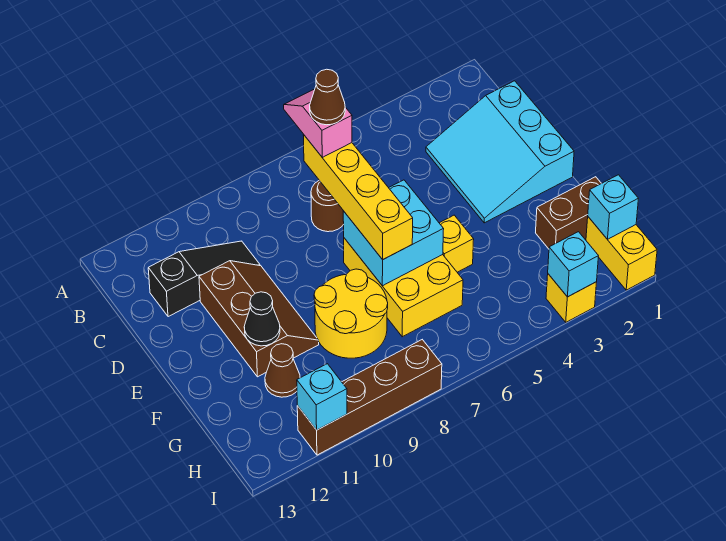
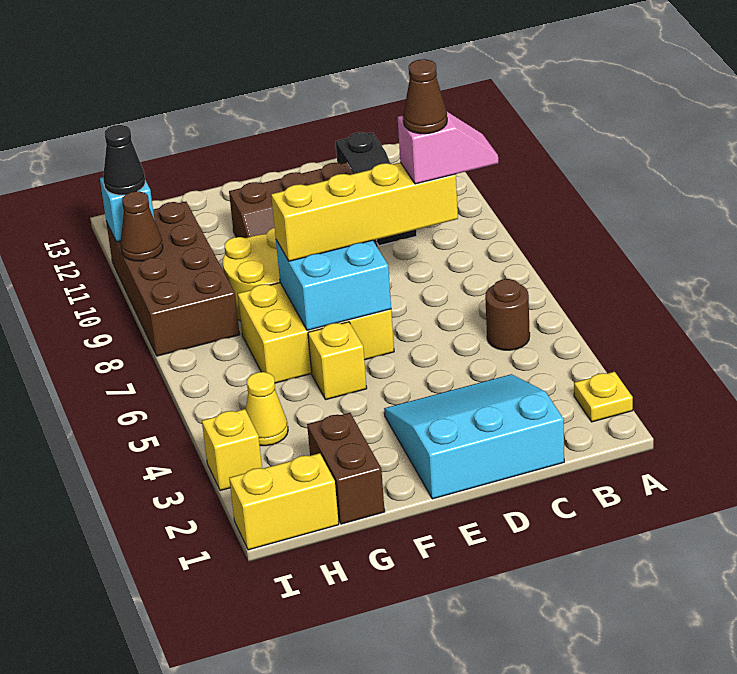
none -> yellow 1x1 plate [574,372,633,422]
brown 1x1 round brick [311,181,344,232] -> brown 1x1 round brick moved to [485,279,530,350]
black 1x1 cone [244,292,280,346] -> black 1x1 cone moved to [103,125,145,195]
brown 1x1 cone [265,344,300,397] -> brown 1x1 cone moved to [121,191,163,261]
cyan 1x1 brick [588,175,638,239] -> none
none -> yellow 1x1 cone [246,372,288,446]
cyan 1x1 brick [548,232,598,297] -> none
brown 1x4 brick [297,340,442,455] -> brown 2x4 brick [106,202,240,356]

